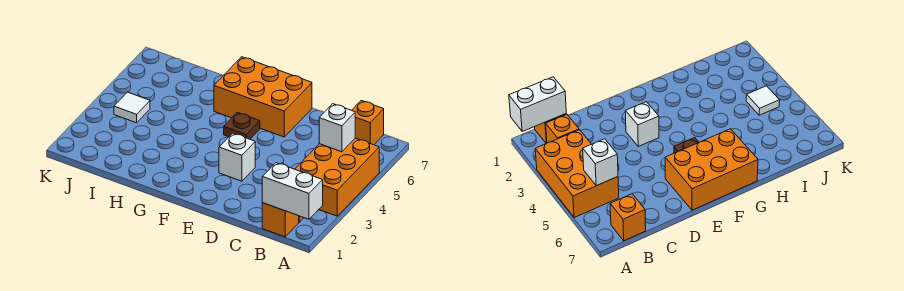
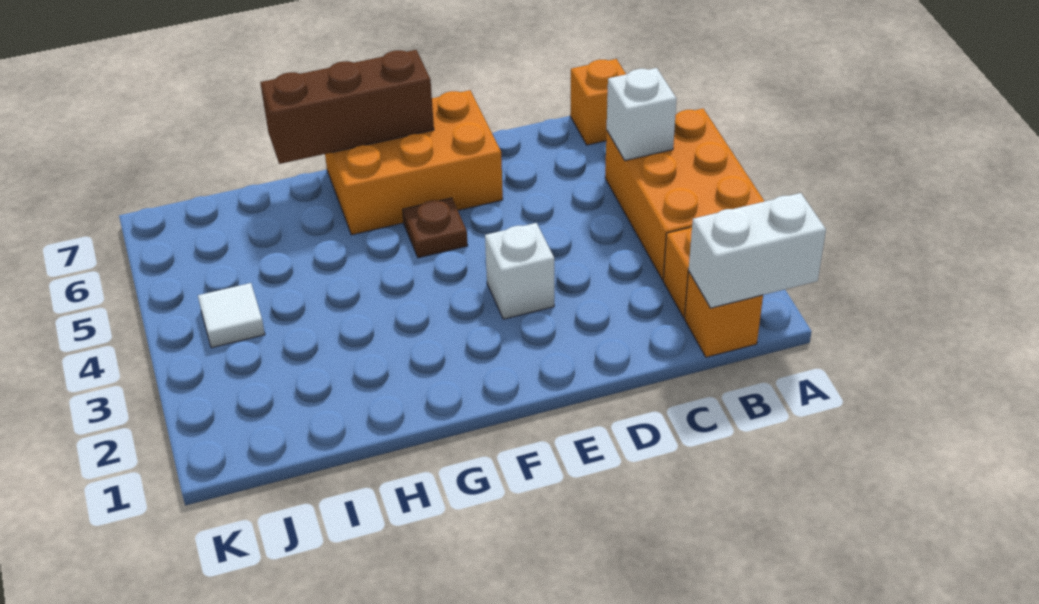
none -> brown 1x3 brick [260,50,434,164]

